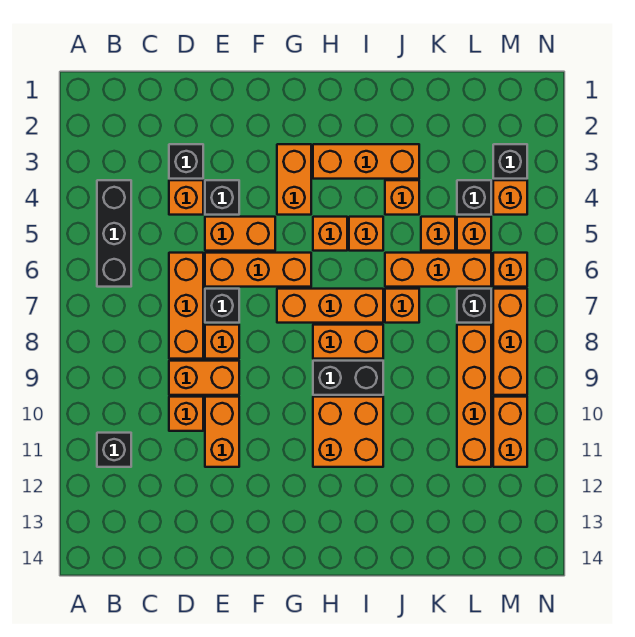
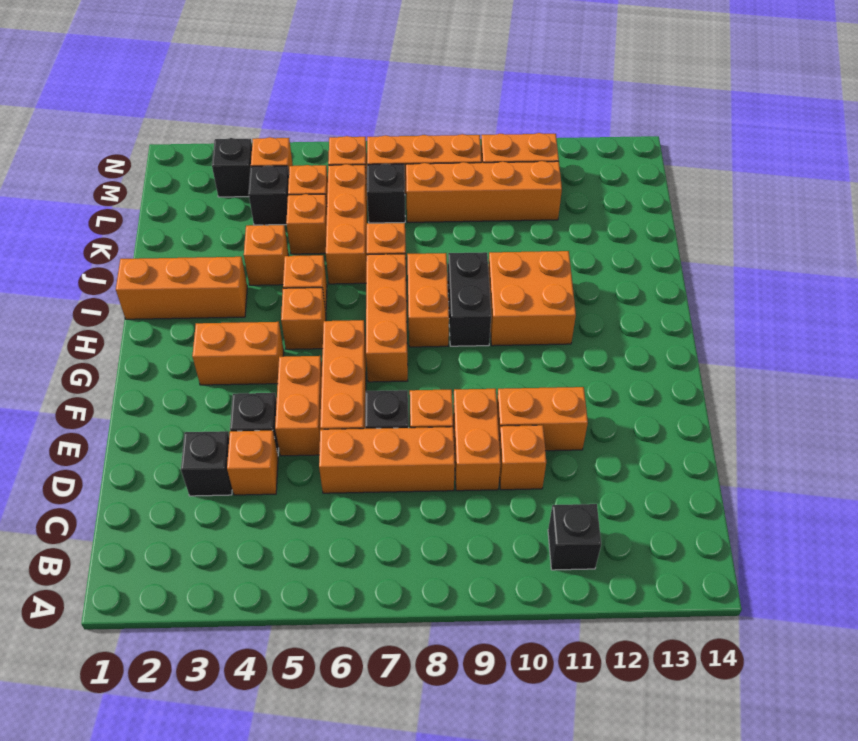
black 1x3 brick [97,180,131,287] -> none
orange 1x3 brick [313,144,419,179] -> orange 1x3 brick turned to [116,257,247,319]

